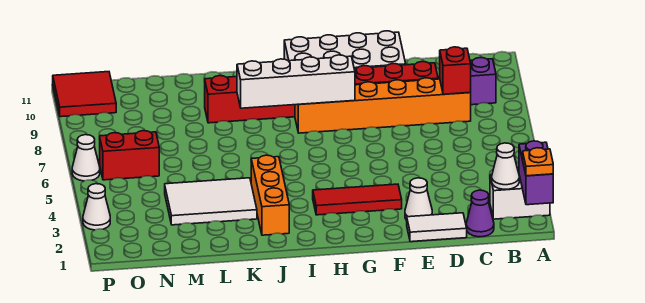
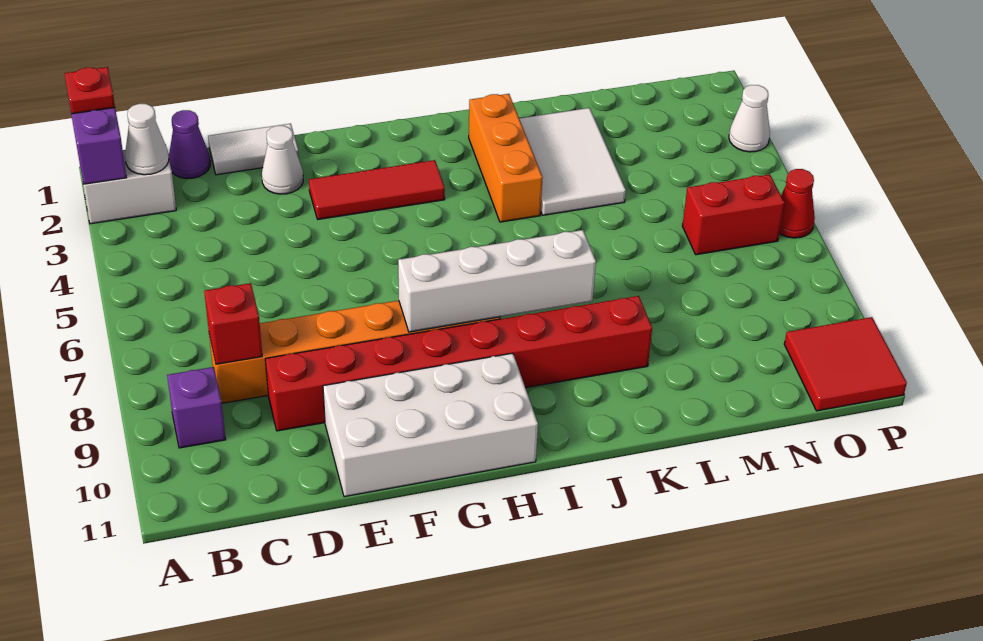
orange 1x1 plate [523,148,553,176] -> red 1x1 plate [65,67,115,114]
white 2x3 tile [165,178,257,225] -> white 2x3 tile turned to [519,108,626,215]
white 1x1 cone [72,135,100,181] -> red 1x1 cone [779,169,815,238]

